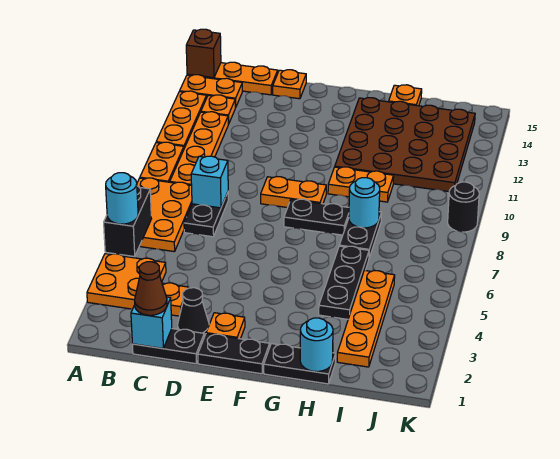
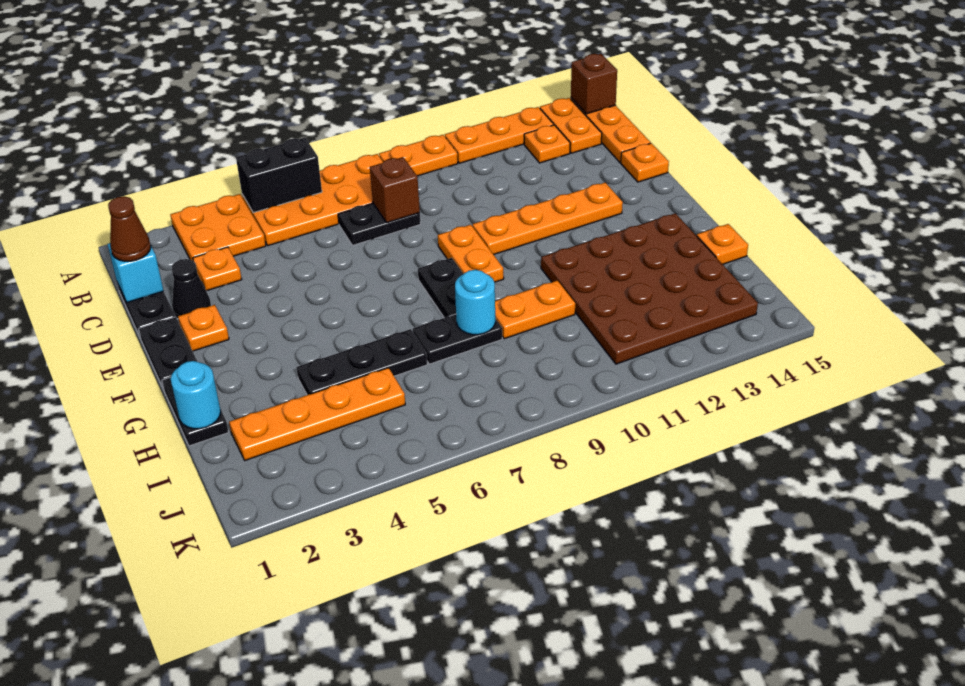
cyan 1x1 round brick [106,173,138,224] -> none
orange 2x3 plate [137,178,192,252] -> orange 2x4 plate [242,154,383,246]
orange 1x4 plate [170,112,228,185] -> orange 1x4 plate moved to [473,183,623,255]
cyan 1x1 brick [191,156,228,208] -> brown 1x1 brick [370,157,420,223]
orange 1x2 plate [328,167,394,202] -> orange 1x2 plate turned to [495,281,575,339]
black 1x1 round brick [448,182,479,232] -> none

